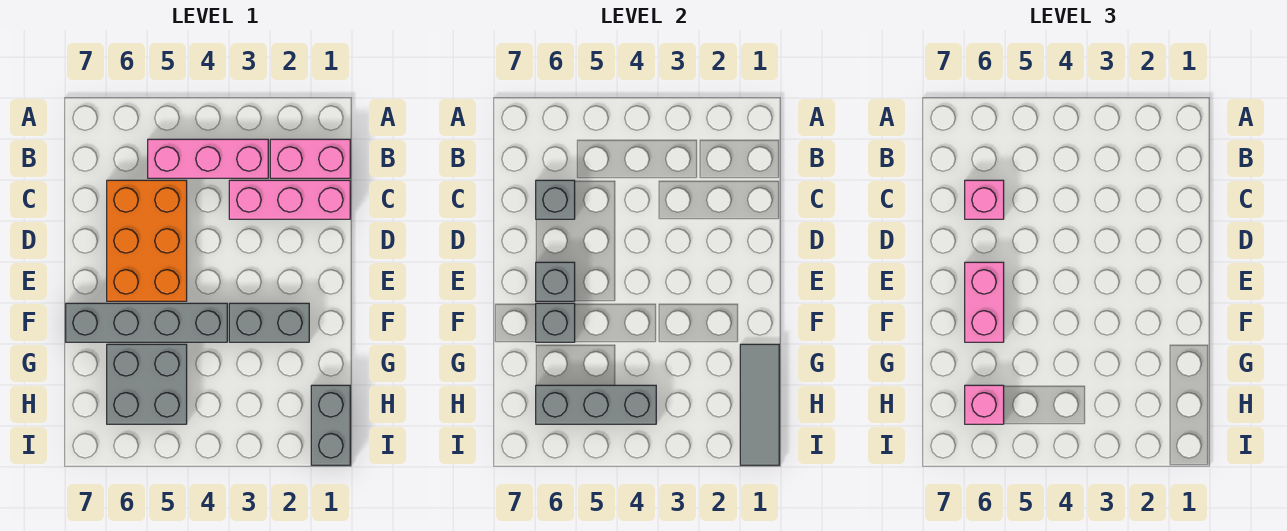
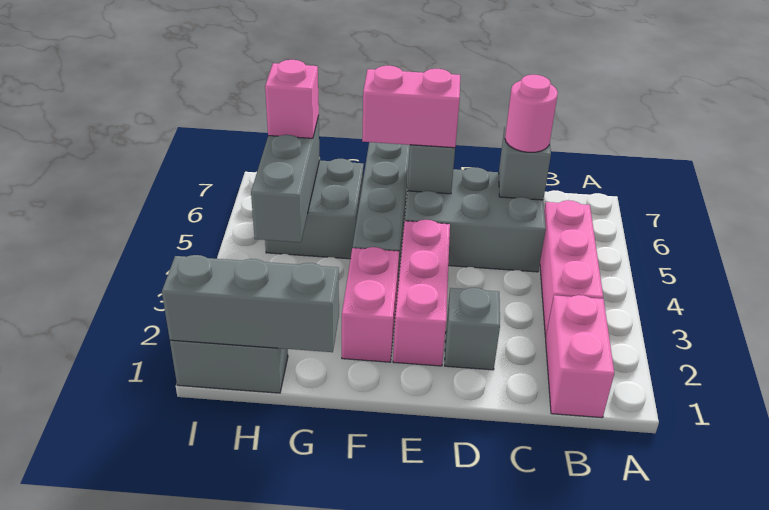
pink 1x3 brick [229,180,350,219] -> pink 1x3 brick moved to [393,220,450,366]
orange 2x3 brick [107,180,187,301] -> grey 2x3 brick [405,167,546,272]
pink 1x1 brick [965,180,1004,219] -> pink 1x1 round brick [505,75,558,152]
grey 1x2 brick [229,303,309,342] -> pink 1x2 brick [342,247,399,362]
grey 1x1 brick [536,303,575,342] -> grey 1x1 brick moved to [445,288,500,370]
grey 1x3 tile [740,344,779,465] -> grey 1x3 brick [162,255,339,352]

